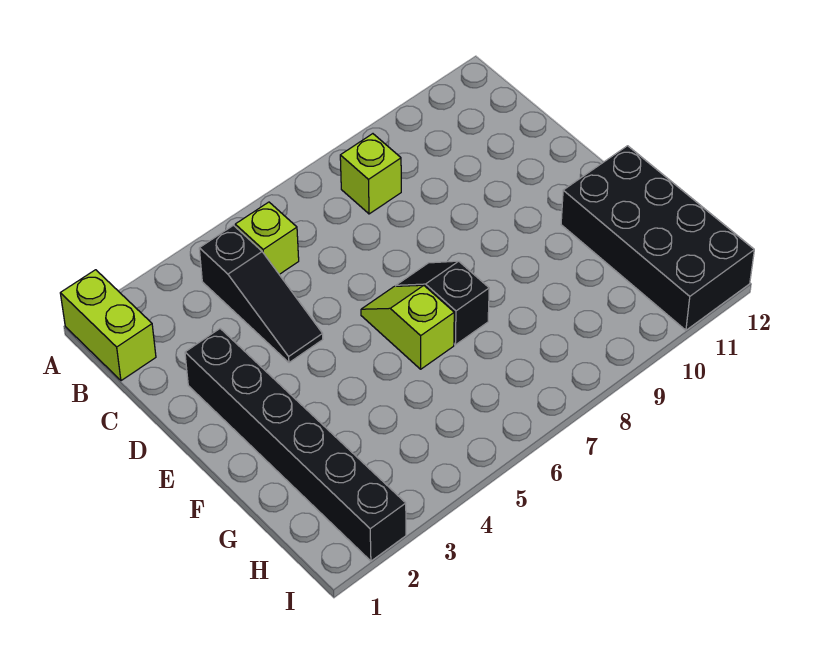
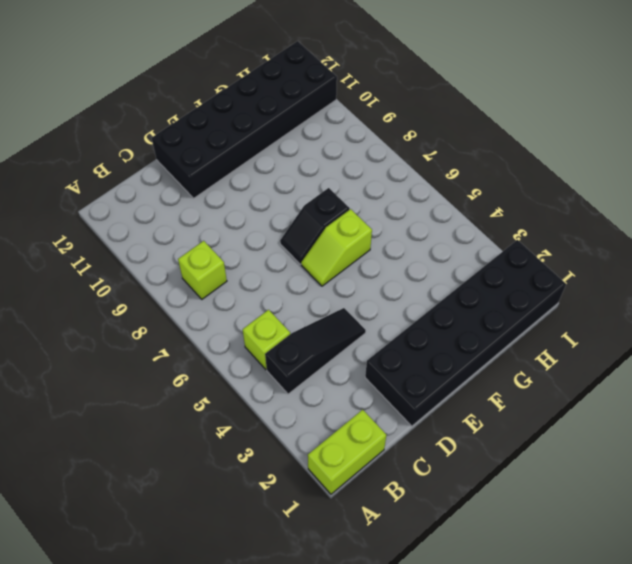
black 1x6 brick [185,329,406,561] -> black 2x6 brick [365,240,566,426]
black 2x4 brick [561,146,754,330] -> black 2x6 brick [152,41,337,198]

